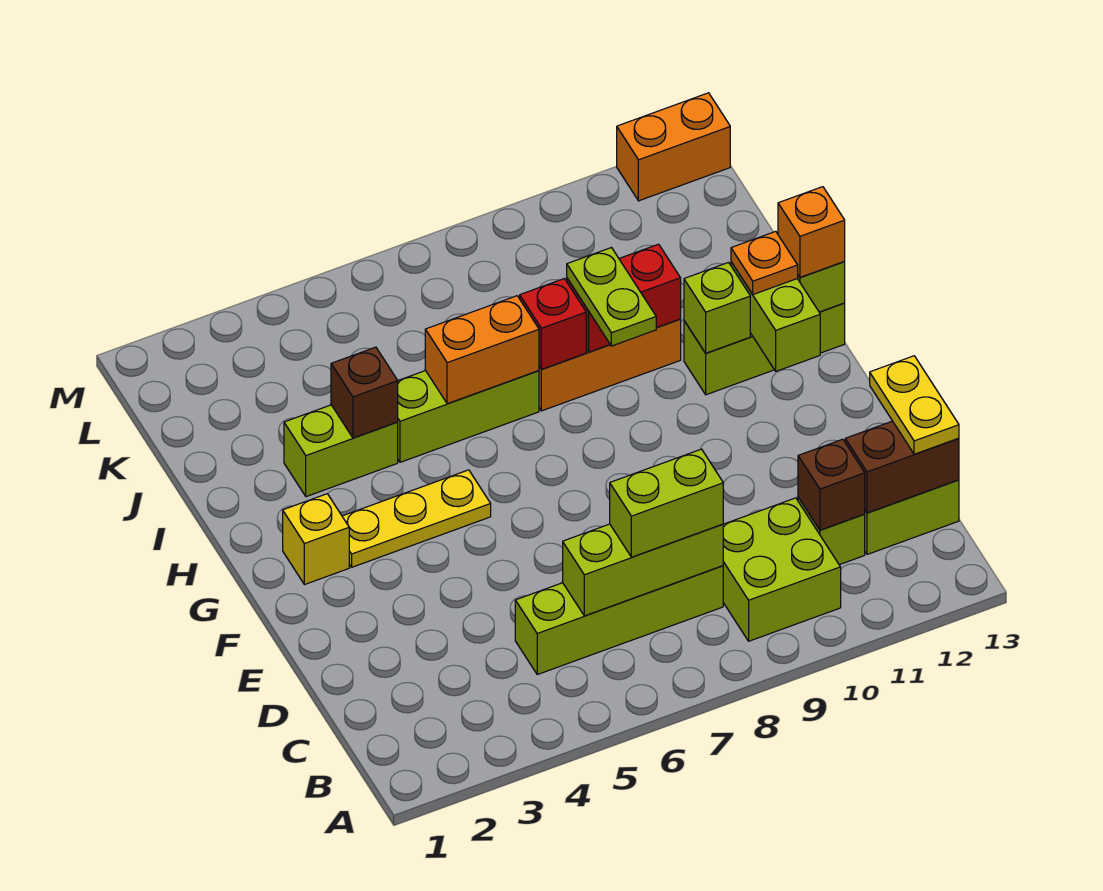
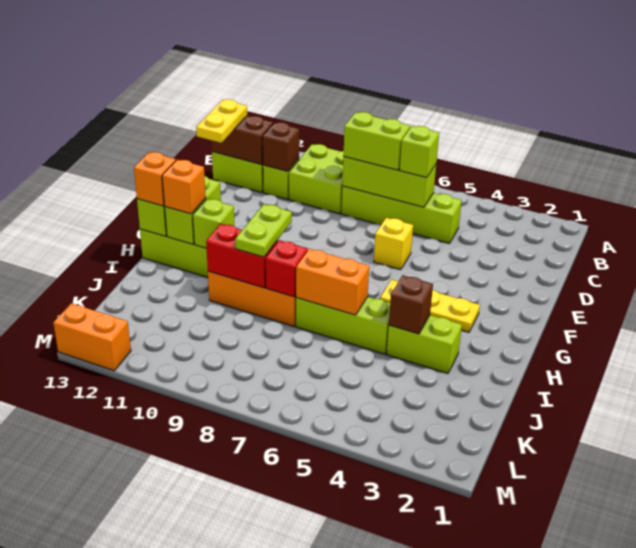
none -> lime 1x1 brick [400,126,439,178]
yellow 1x1 brick [283,494,349,585] -> yellow 1x1 brick moved to [374,218,413,270]
orange 1x1 plate [731,231,798,294] -> orange 1x1 brick [162,160,206,214]

